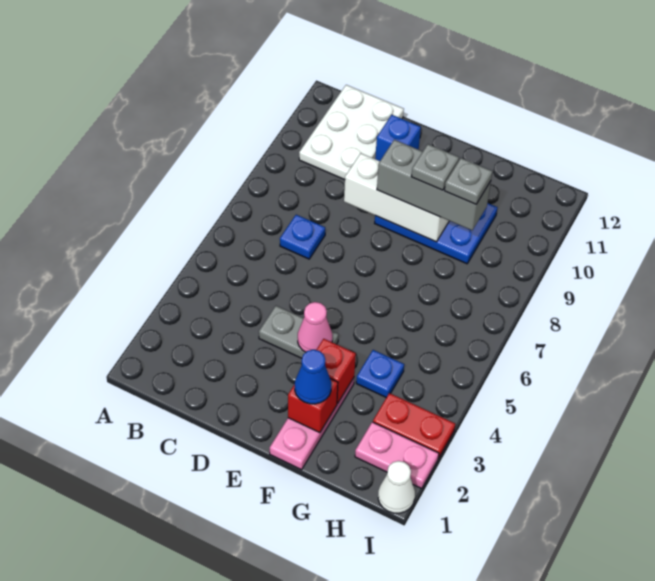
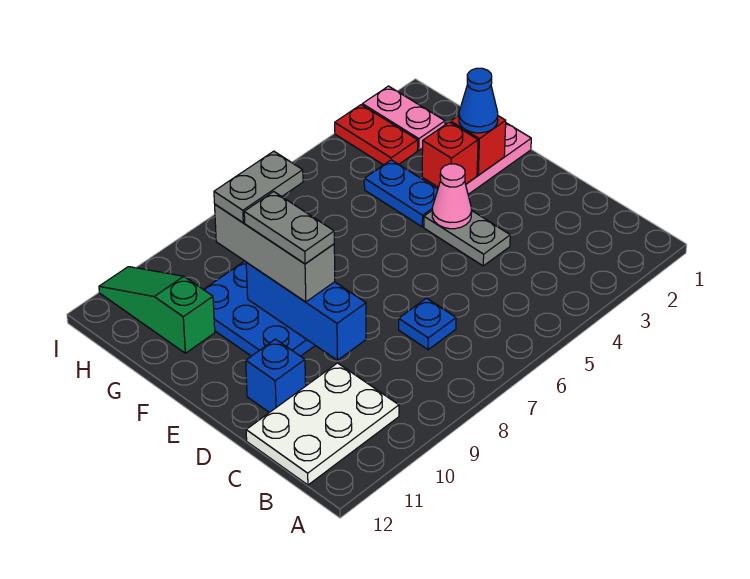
white 1x3 brick [344,153,449,242] -> blue 1x3 brick [246,263,366,360]
grey 1x1 plate [411,144,459,190] -> grey 1x2 plate [244,192,334,264]
blue 1x1 plate [356,350,404,398] -> blue 1x2 plate [364,160,438,227]
grey 1x1 plate [445,158,492,204] -> grey 1x2 plate [214,151,303,223]
none -> green 1x3 slope [99,267,215,353]
white 1x1 cone [378,461,415,513] -> none

